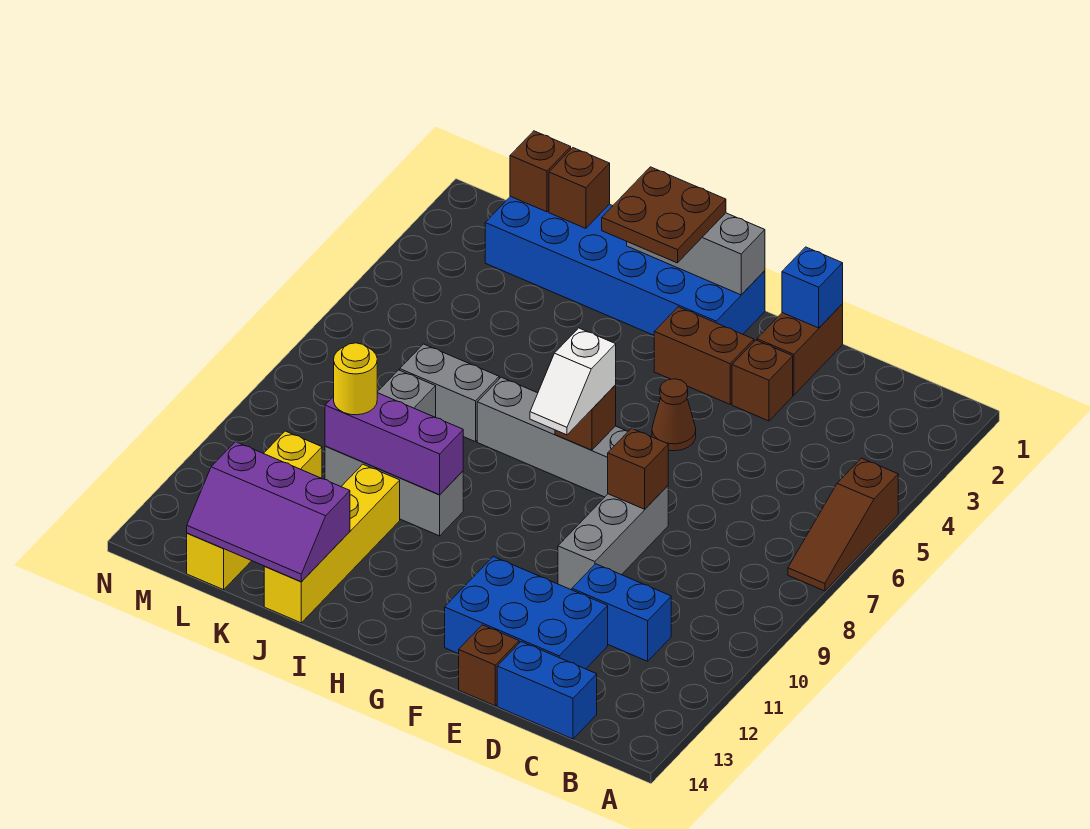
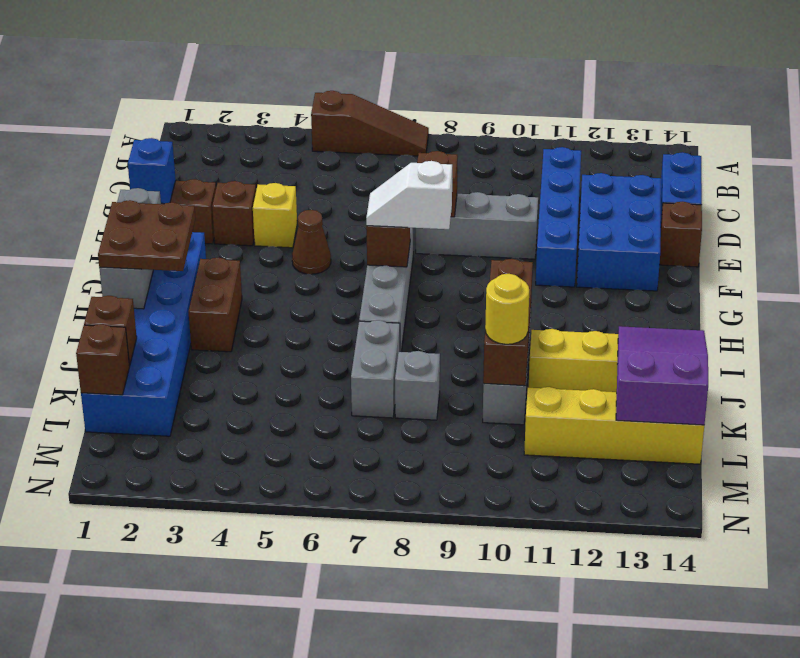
blue 1x2 brick [572,564,671,661] -> blue 1x4 brick [536,147,581,287]
none -> yellow 1x1 brick [253,183,297,248]
brown 1x2 brick [654,307,754,404] -> brown 1x2 brick moved to [188,258,242,352]
white 1x2 slope [530,328,616,435] -> white 1x2 slope turned to [366,161,452,229]
purple 1x3 brick [325,393,463,495] -> brown 1x3 brick [483,259,533,386]
purple 2x3 slope [187,442,350,581] -> purple 2x3 slope turned to [616,326,708,425]

